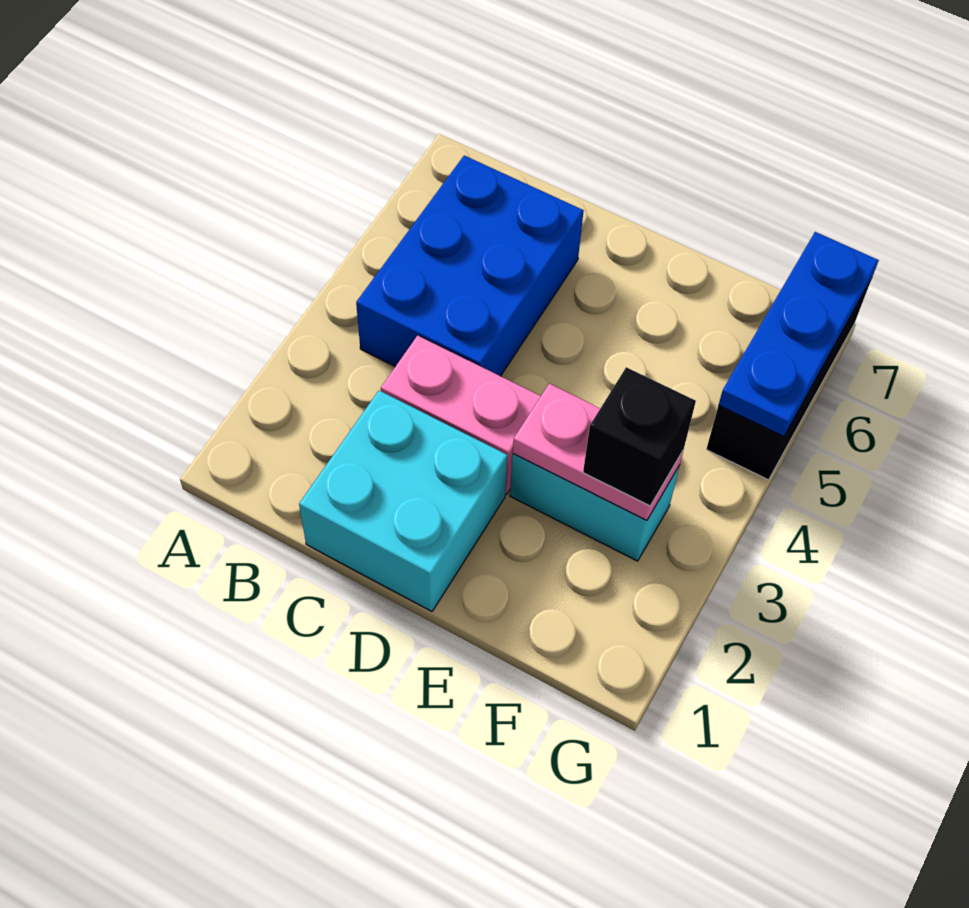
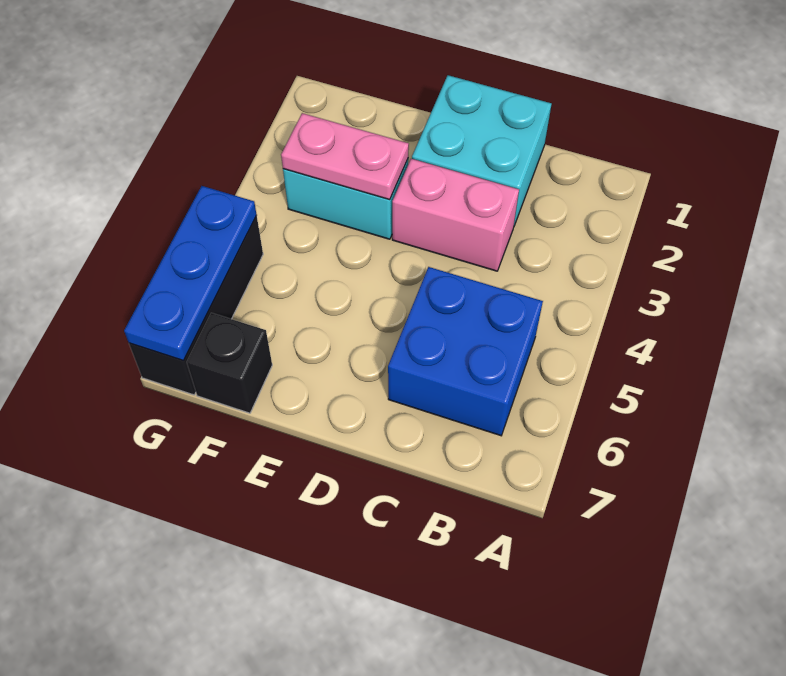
blue 2x3 brick [356,156,584,376] -> blue 2x2 brick [388,267,543,436]
black 1x1 brick [583,367,696,506] -> black 1x1 brick moved to [187,313,272,413]

